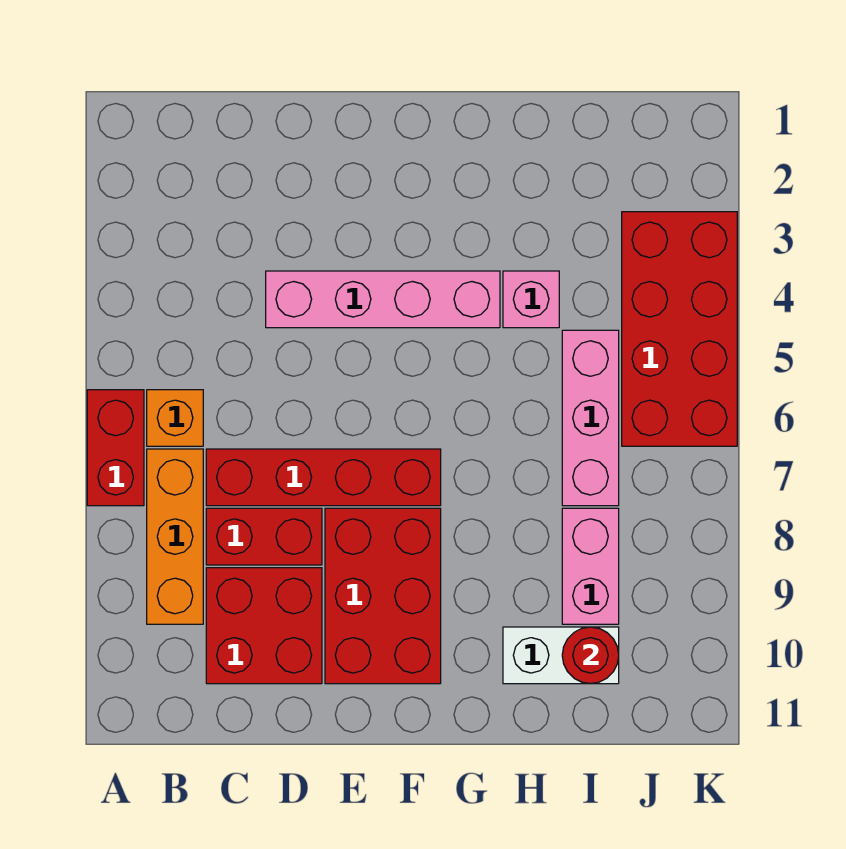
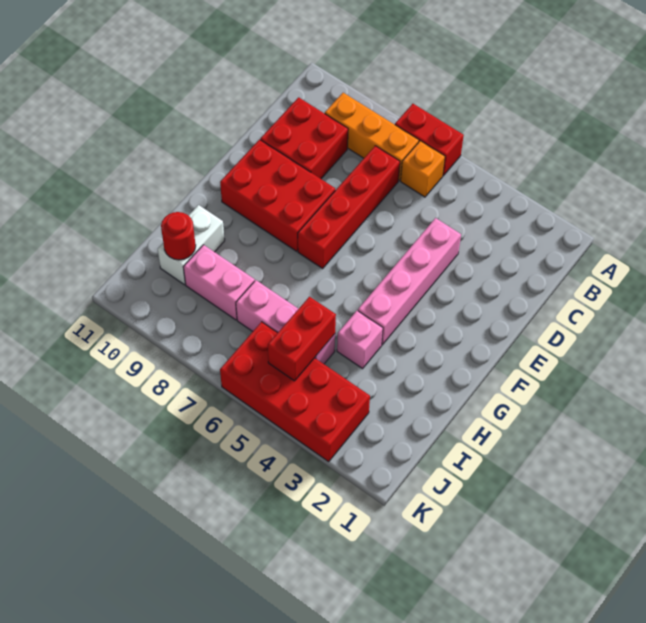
red 1x2 brick [206,508,322,565] -> red 1x2 brick moved to [268,297,336,381]

